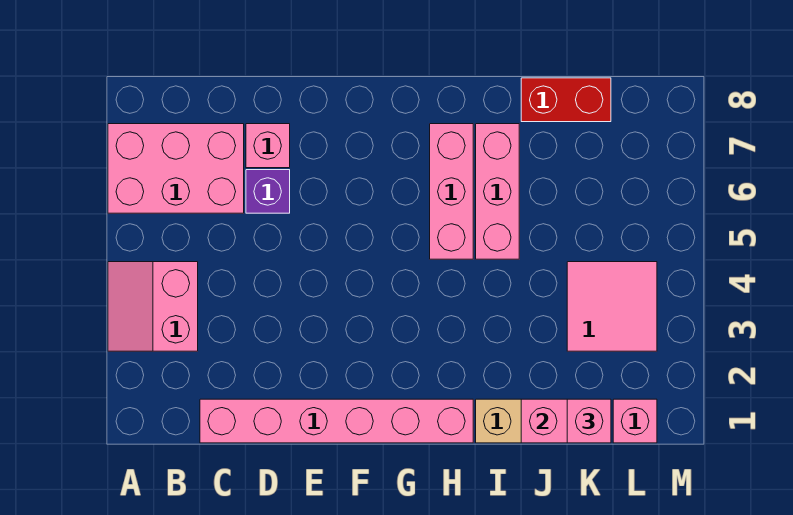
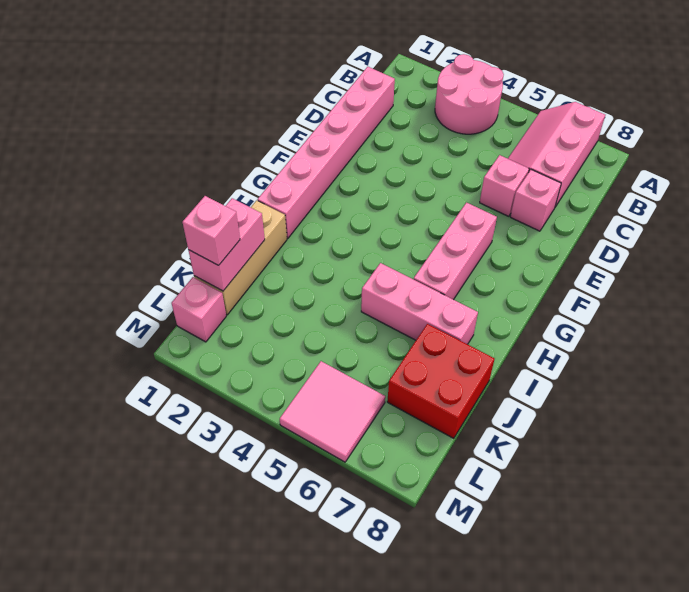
pink 2x2 slope [108,262,198,351] -> pink 2x2 round brick [435,54,504,134]
pink 2x3 brick [108,124,244,213] -> pink 2x3 slope [508,102,605,207]
purple 1x1 brick [246,170,290,213] -> pink 1x1 brick [480,155,529,216]
pink 1x3 brick [430,124,473,259] -> pink 1x3 brick turned to [414,203,497,300]
red 1x2 brick [521,78,611,122] -> red 2x2 brick [387,324,494,438]
pink 2x2 tile [567,262,657,351] -> pink 2x2 tile moved to [280,361,385,462]

